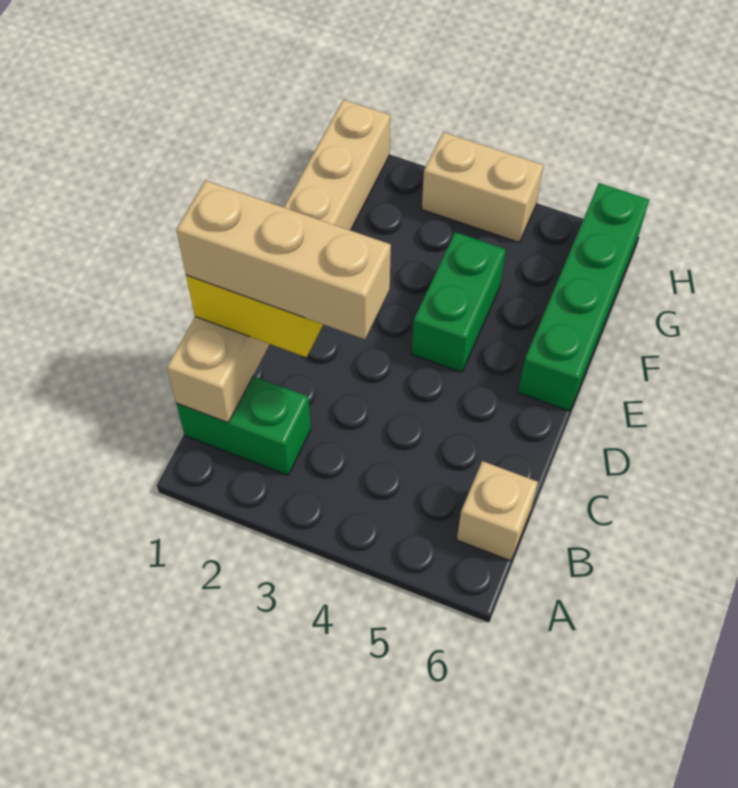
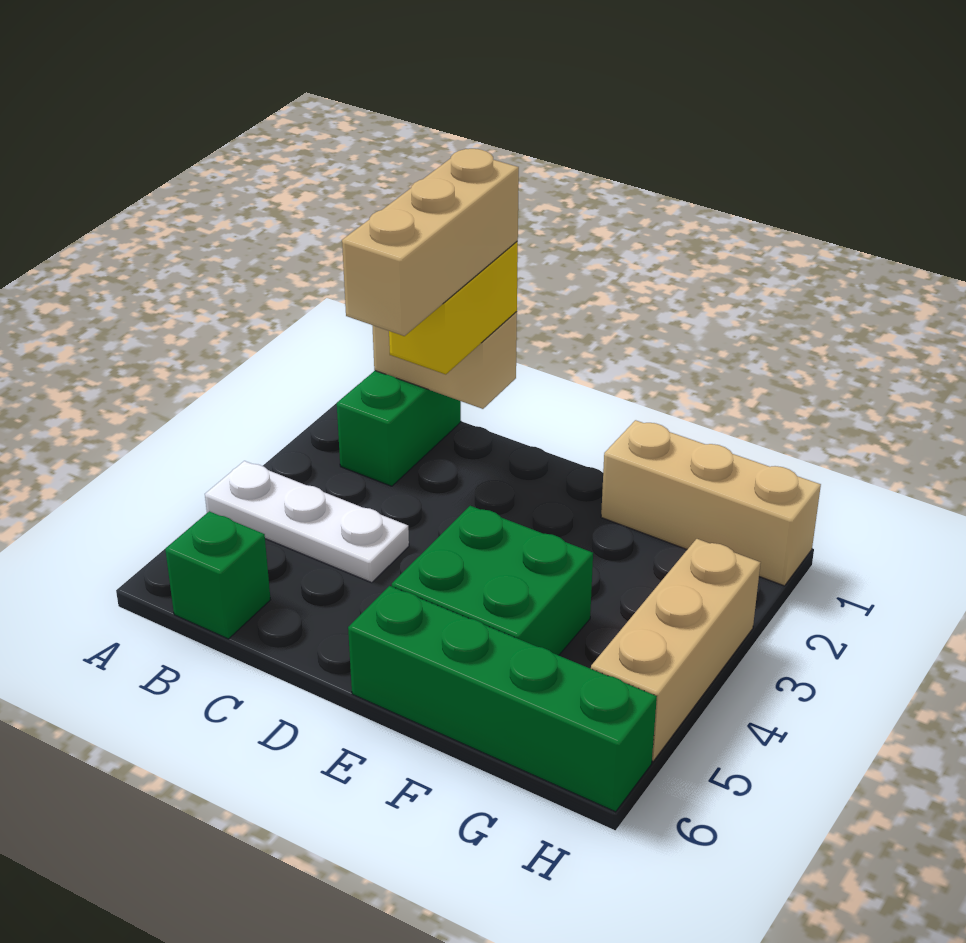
none -> white 1x3 plate [205,461,409,583]
tan 1x1 brick [457,461,538,561] -> green 1x1 brick [165,511,270,639]
green 1x2 brick [412,232,506,372] -> green 2x2 brick [392,506,593,655]
tan 1x2 brick [422,132,543,242] -> tan 1x3 brick [591,539,761,761]

